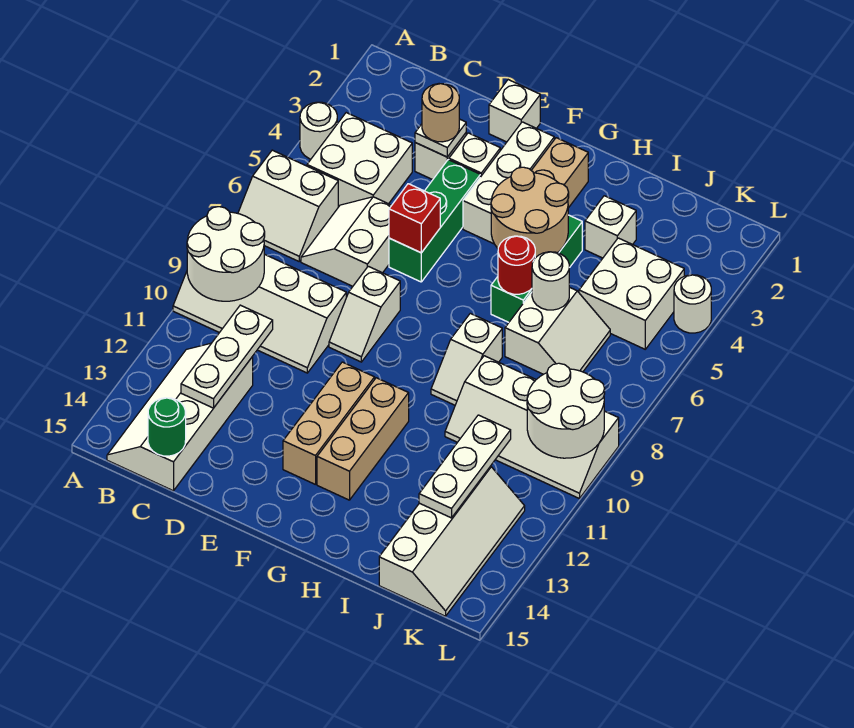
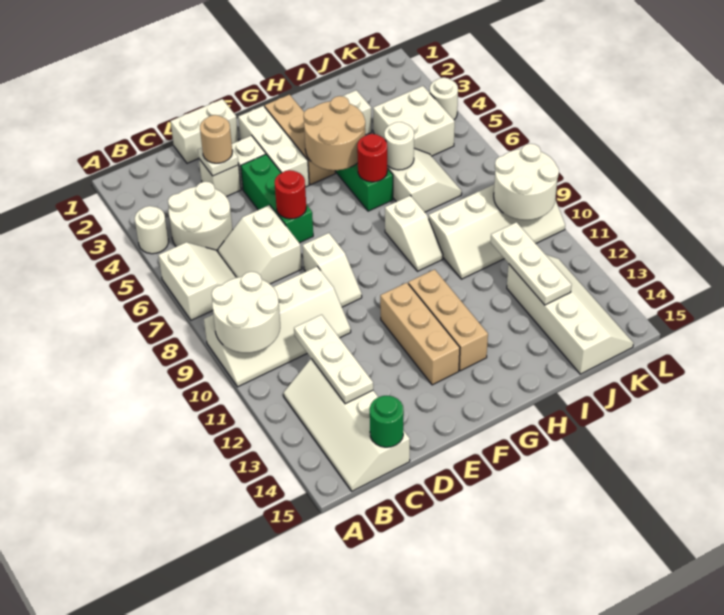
white 2x2 slope [238,150,338,261] -> white 2x2 slope turned to [158,242,236,320]
white 2x2 brick [307,113,412,207] -> white 2x2 round brick [168,182,233,252]
white 1x1 brick [489,80,540,142] -> white 1x2 brick [171,99,239,163]
red 1x1 brick [389,184,440,253] -> red 1x1 round brick [275,170,306,219]

